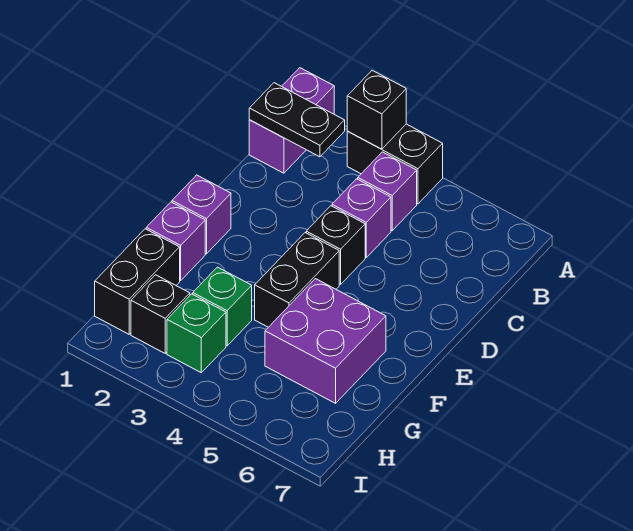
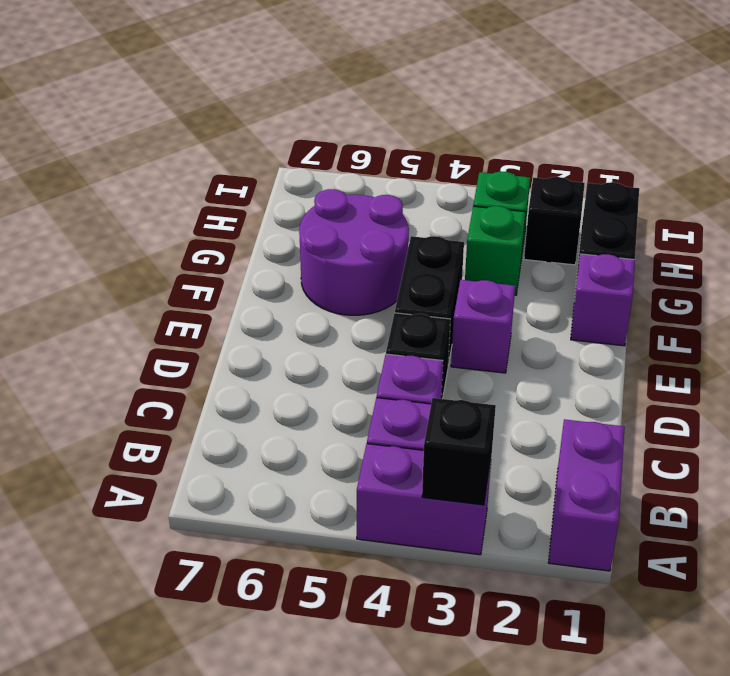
black 1x2 brick [347,124,443,204] -> purple 1x2 brick [357,444,491,555]
black 1x2 plate [249,83,345,157] -> none
purple 1x1 brick [172,175,231,254] -> purple 1x1 brick moved to [451,280,515,373]
purple 2x2 brick [265,279,386,403] -> purple 2x2 round brick [299,189,409,315]

